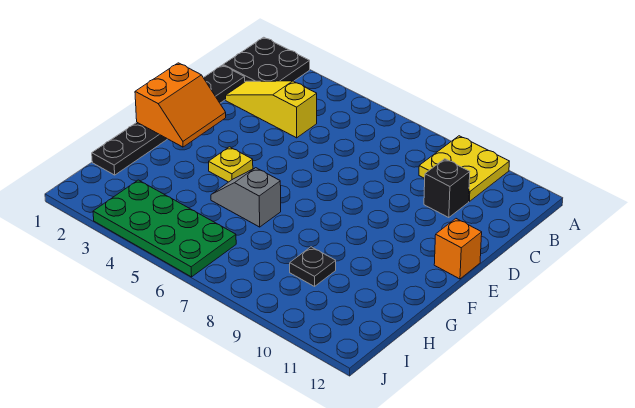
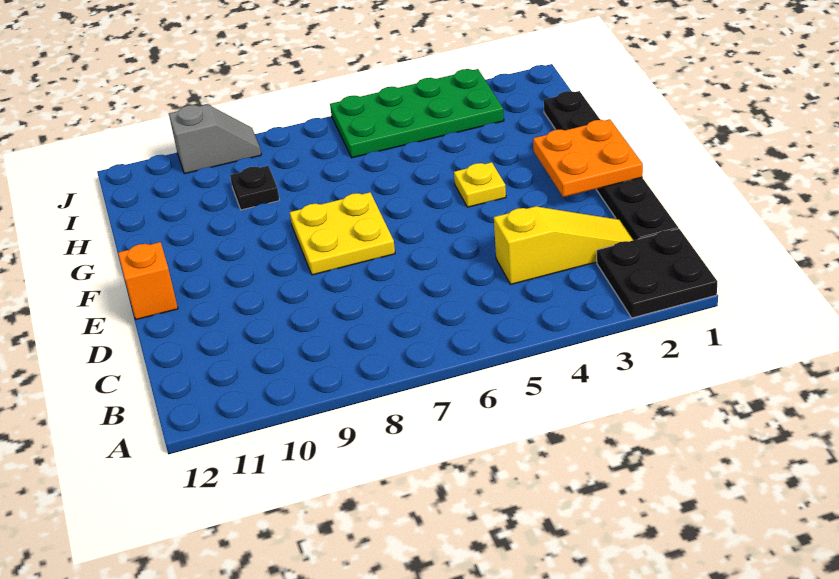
yellow 2x2 plate [419,136,509,201] -> yellow 2x2 plate moved to [290,192,395,275]
black 1x1 brick [424,159,470,218] -> none
orange 2x2 slope [135,63,226,147] -> orange 2x2 plate [533,119,643,197]
grey 1x2 slope [211,168,281,227] -> grey 1x2 slope moved to [169,104,261,174]

